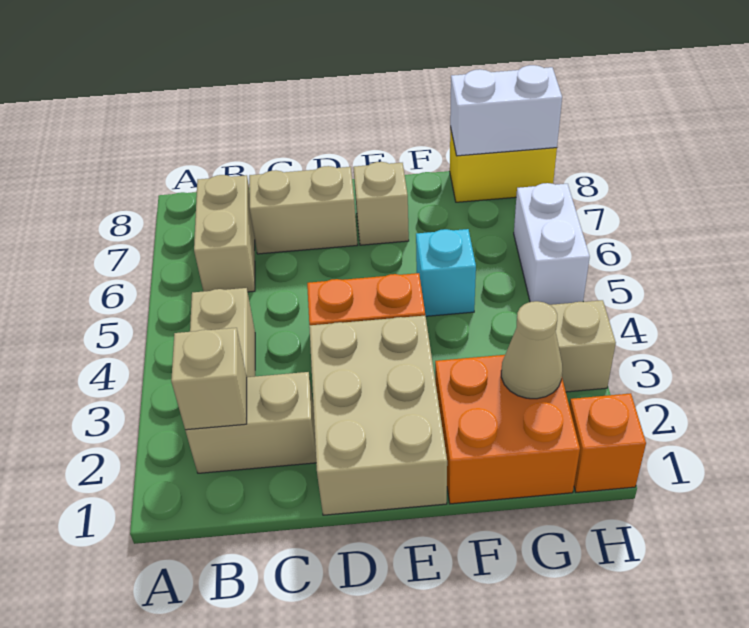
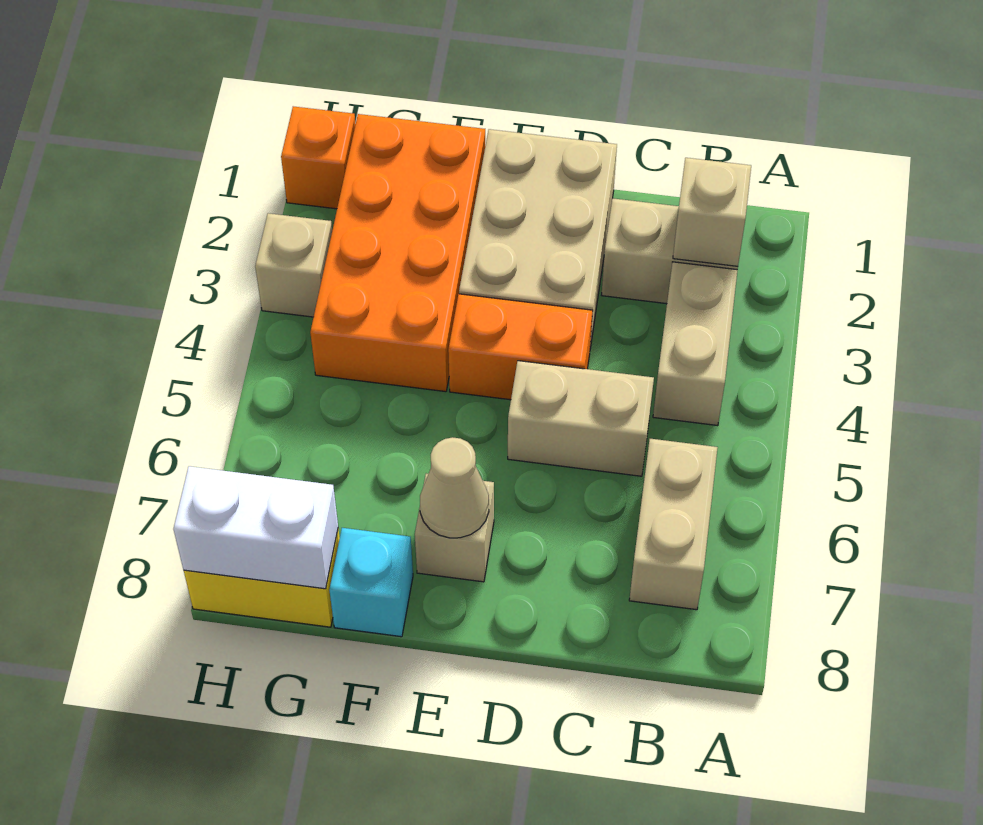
tan 1x2 brick [249,166,357,254] -> tan 1x2 brick moved to [508,361,654,476]
orange 2x2 brick [435,355,580,504] -> orange 2x4 brick [310,114,485,392]
cyan 1x1 brick [416,229,476,316] -> cyan 1x1 brick moved to [329,528,413,637]
tan 1x1 cone [501,301,562,399] -> tan 1x1 cone moved to [420,437,489,538]
white 1x2 brick [514,183,590,305] -> none

